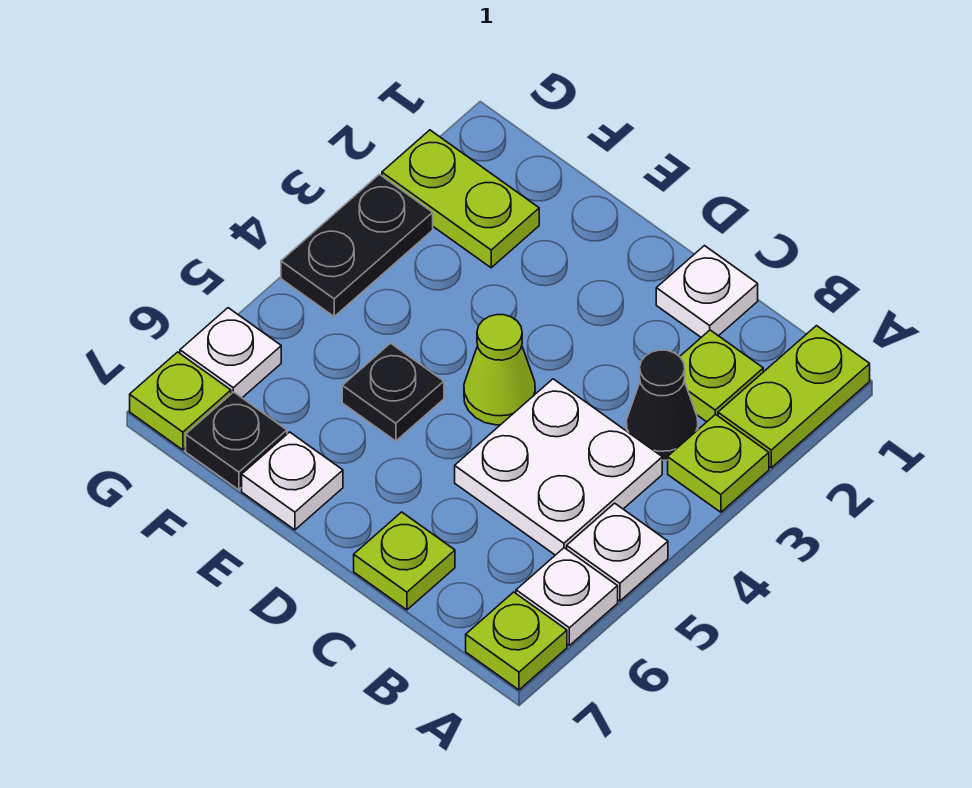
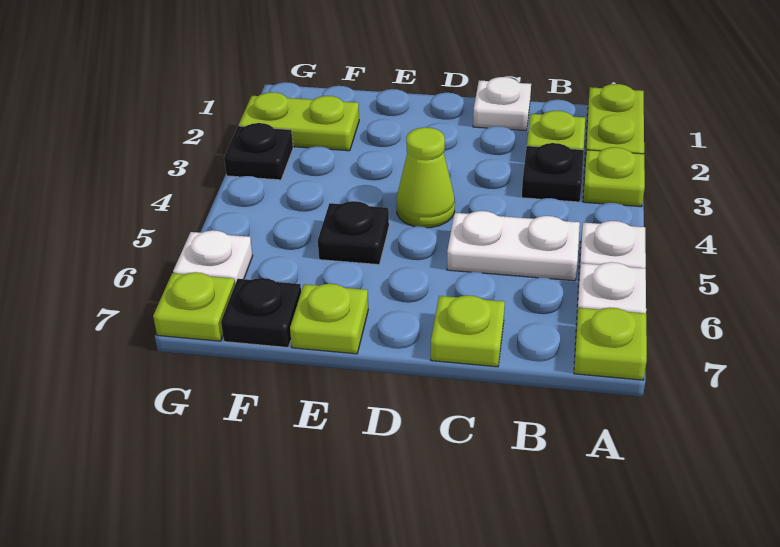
black 1x1 cone [626,350,698,460] -> black 1x1 plate [522,143,584,202]
white 2x2 plate [455,379,662,555] -> white 1x2 plate [447,211,580,281]
white 1x1 plate [242,432,343,530] -> lime 1x1 plate [290,284,368,354]
black 1x2 plate [281,174,433,316] -> black 1x1 plate [224,123,293,180]

